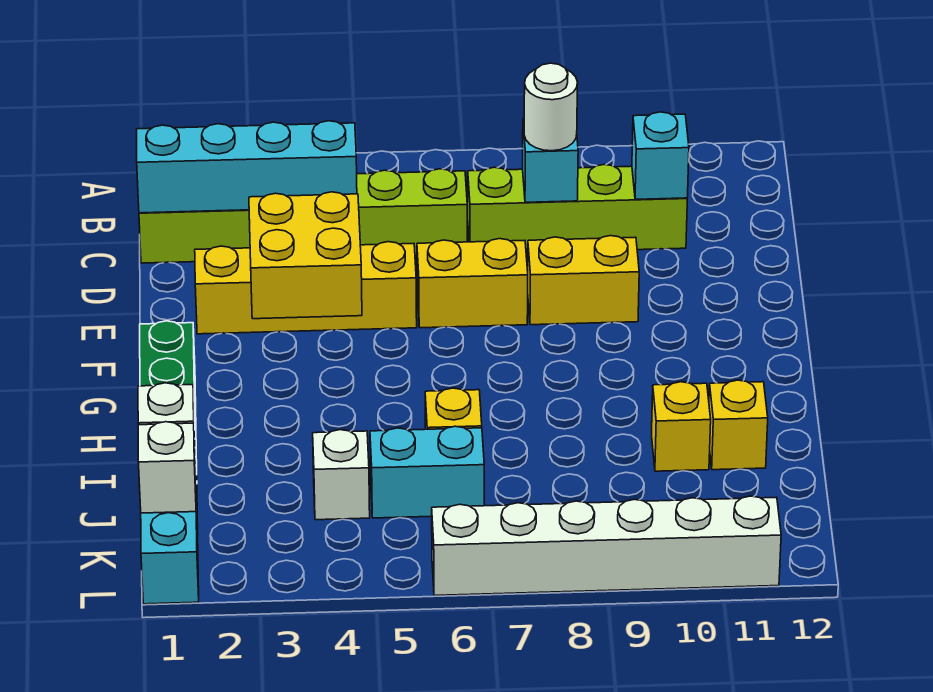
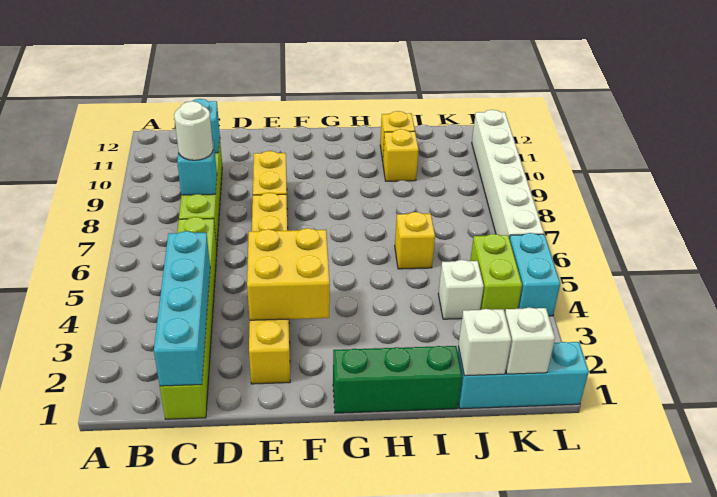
cyan 1x2 brick [370,426,484,518] -> cyan 1x2 brick moved to [509,233,560,316]
none -> lime 1x2 brick [470,234,522,312]

